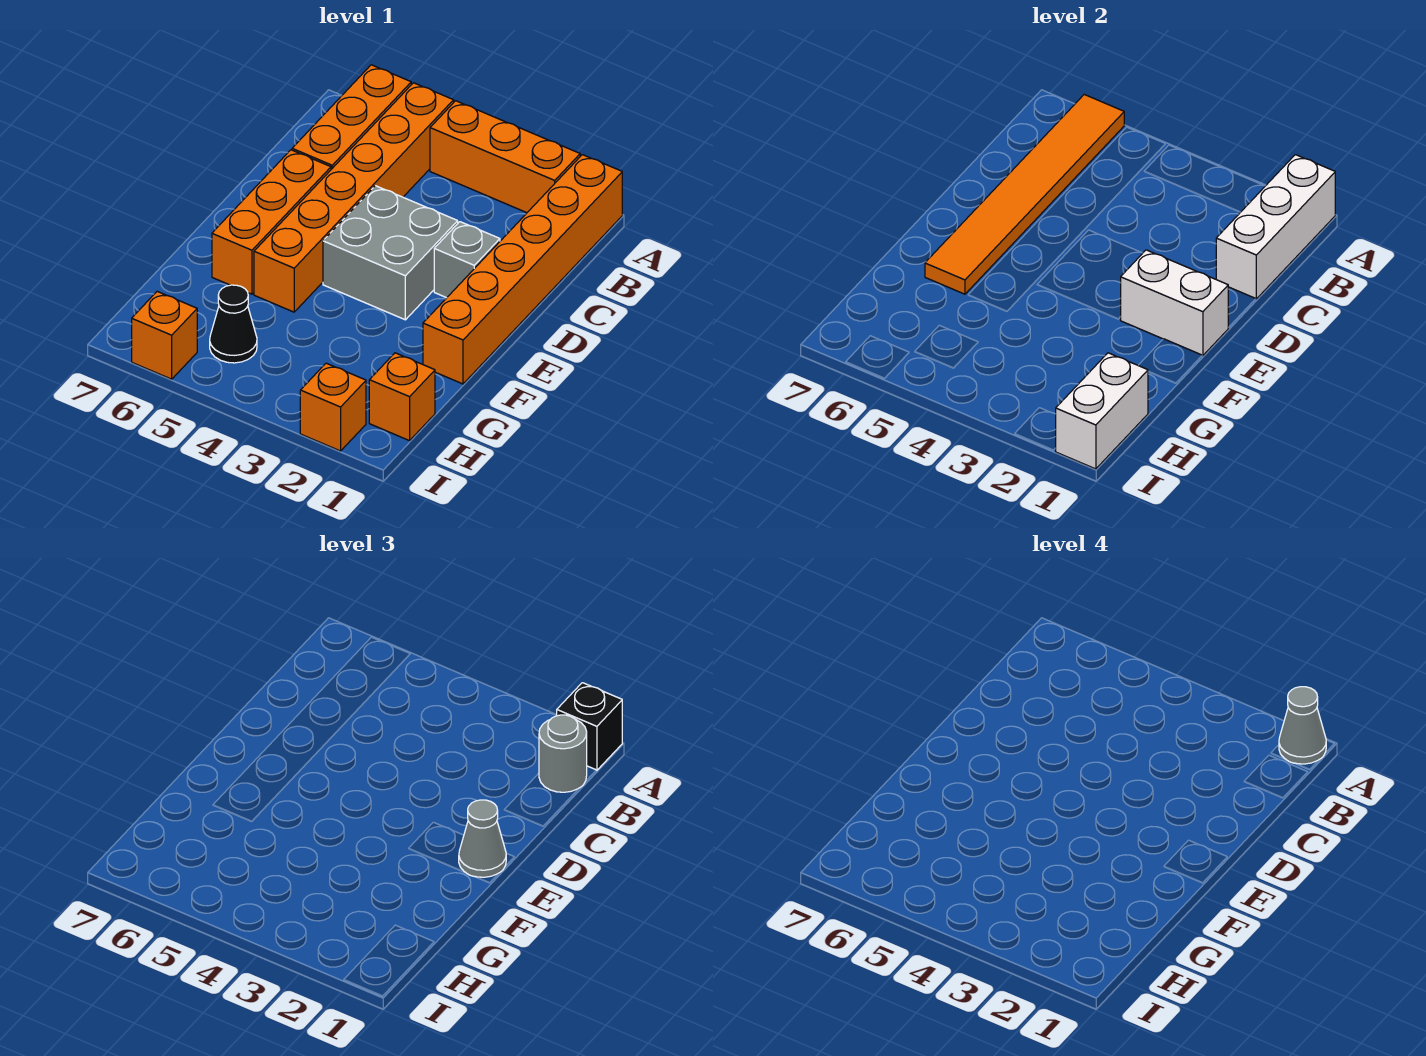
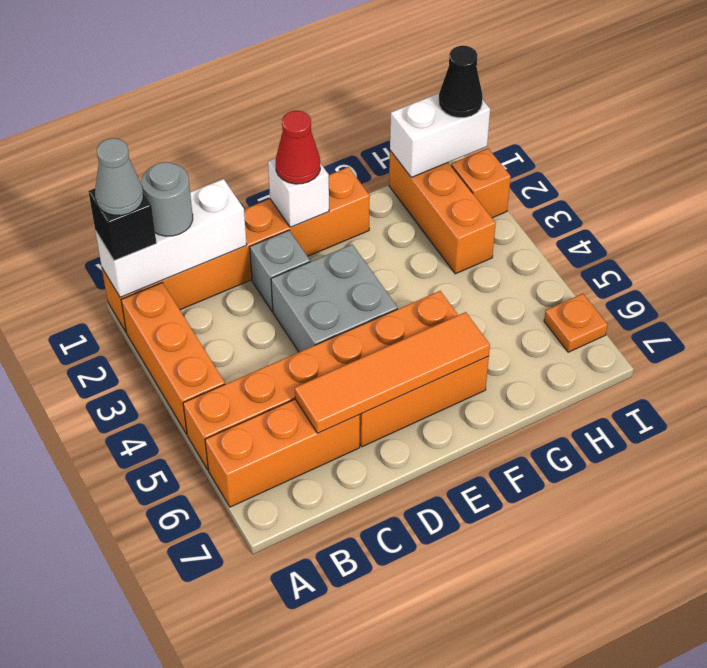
orange 1x6 tile [925,95,1124,294] -> orange 1x4 tile [295,312,490,433]
white 1x2 brick [1120,250,1228,356] -> white 1x1 brick [268,158,329,227]
grey 1x1 cone [459,800,506,877] -> red 1x1 cone [276,111,320,184]
orange 1x1 brick [369,353,435,441] -> orange 1x3 brick [389,151,496,274]
black 1x1 cone [210,285,257,363] -> black 1x1 cone moved to [439,46,483,118]
orange 1x1 brick [132,291,197,379] -> orange 1x1 plate [544,294,608,352]

